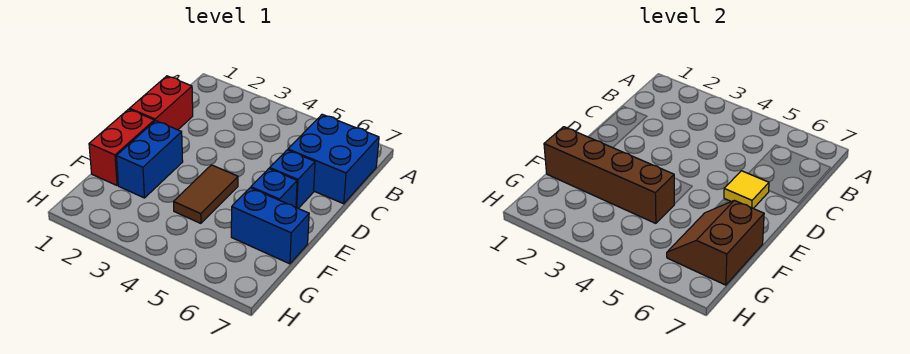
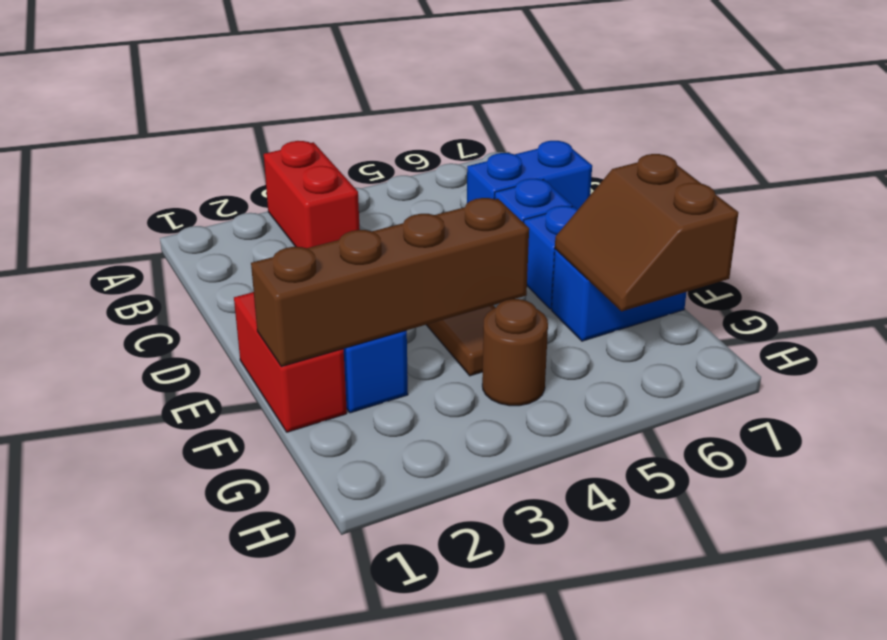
blue 2x2 brick [288,114,379,204] -> blue 1x2 brick [467,141,592,209]
red 1x2 brick [130,76,193,130] -> red 1x2 brick moved to [264,141,360,248]
yellow 1x1 tile [724,171,769,208] -> none
none -> brown 1x1 round brick [482,299,548,406]

